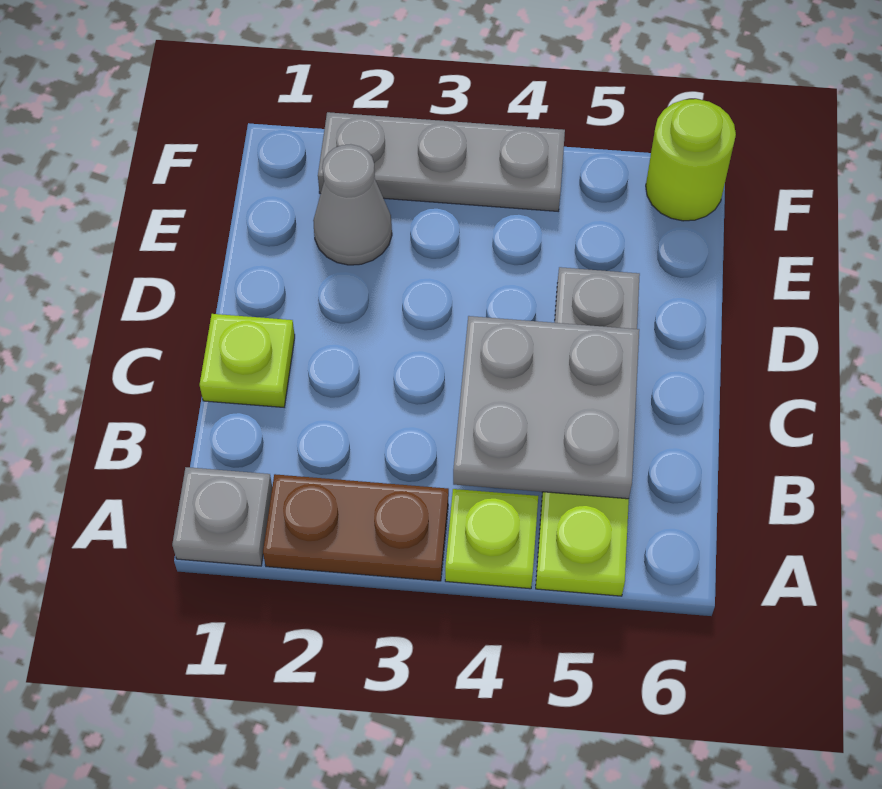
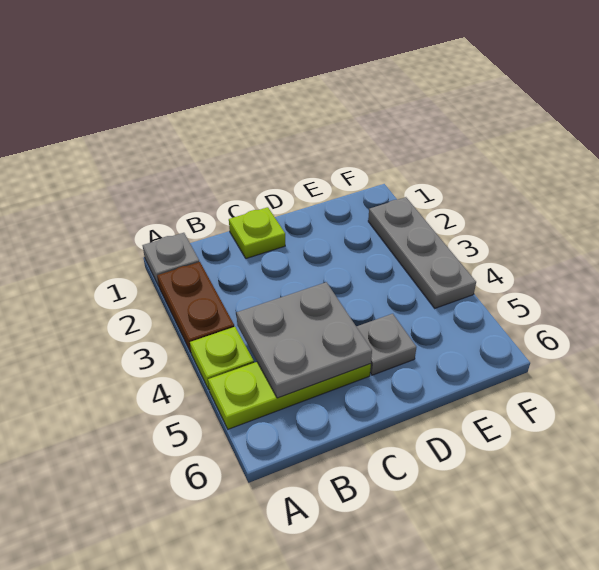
grey 1x1 cone [313,144,392,265] -> none
lime 1x1 round brick [646,99,736,221] -> none

